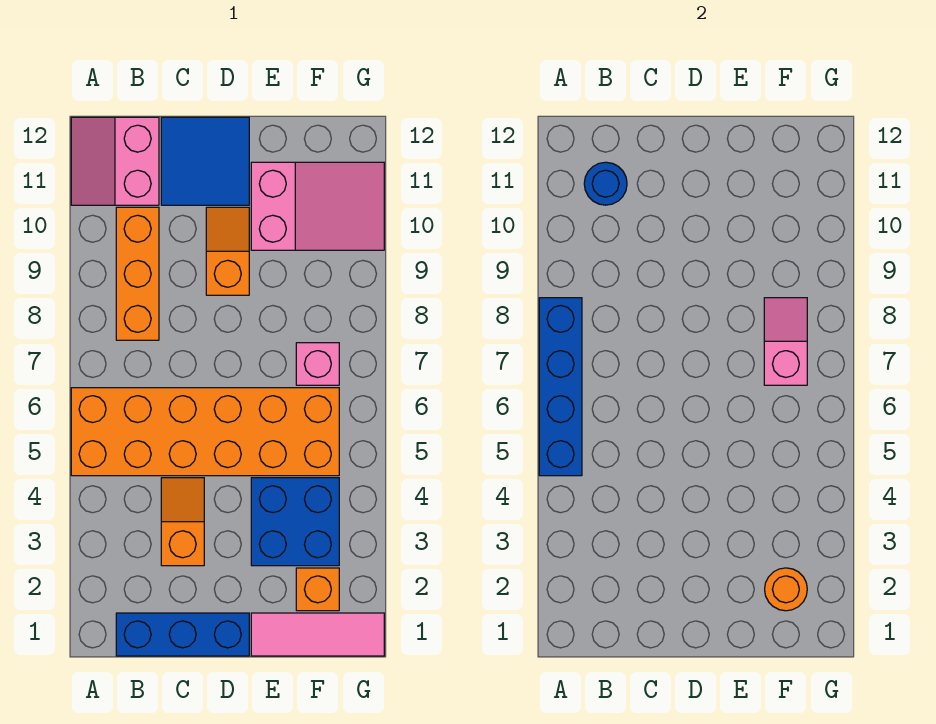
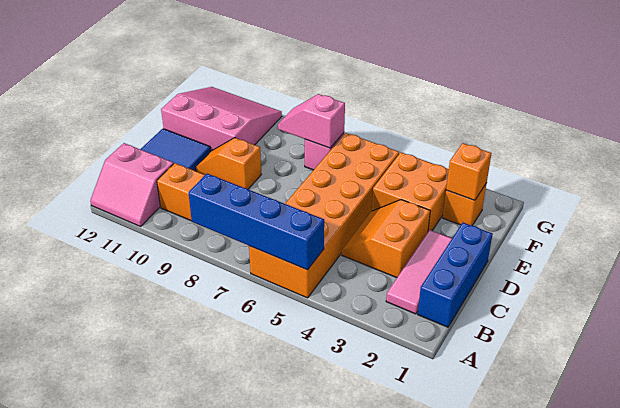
blue 1x1 round brick [584,162,627,205] -> none
orange 1x2 slope [161,478,204,566] -> orange 2x2 slope [342,200,430,278]
pink 1x3 tile [251,613,384,656] -> pink 1x3 tile moved to [386,230,452,314]
blue 2x2 brick [251,478,339,566] -> orange 2x2 brick [372,152,449,231]
pink 2x3 slope [251,162,384,250] -> pink 3x3 slope [161,87,282,151]
orange 1x1 round brick [765,568,807,611] -> orange 1x1 brick [446,143,491,200]

